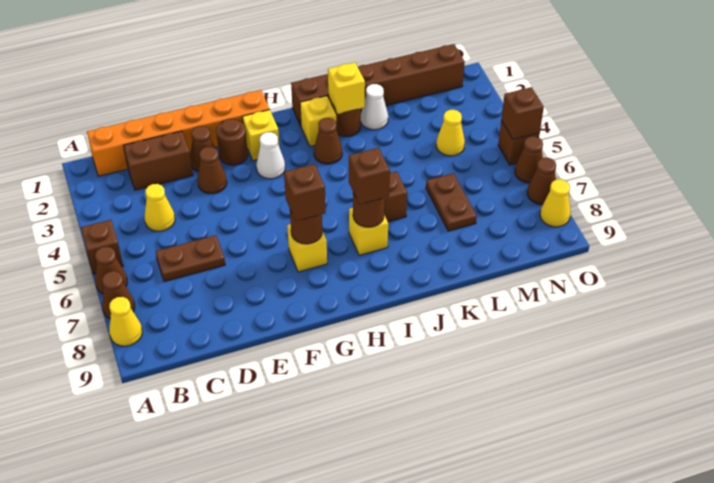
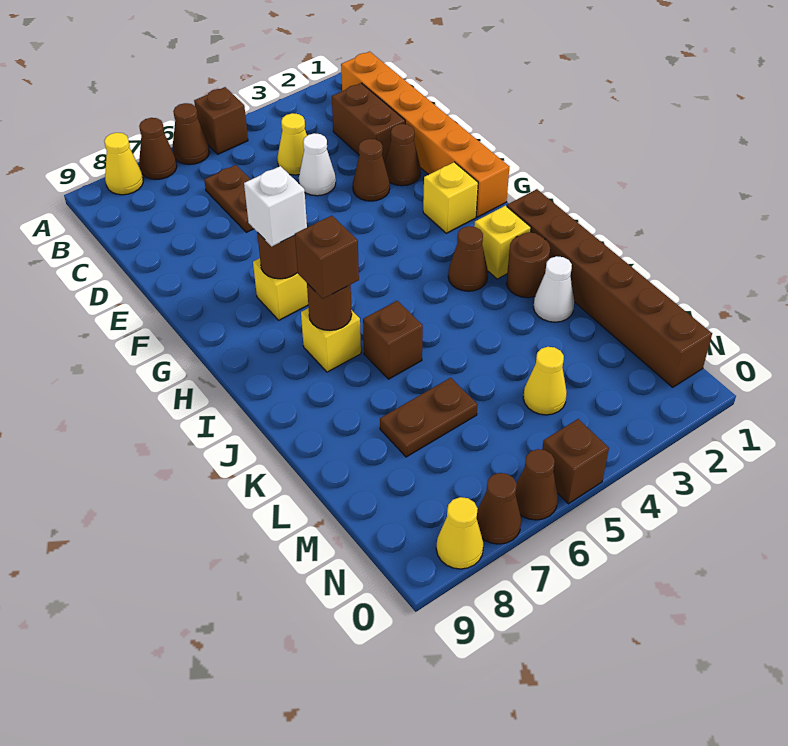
brown 1x1 round brick [216,119,248,165] -> none
white 1x1 cone [256,132,285,179] -> white 1x1 cone moved to [299,133,336,196]
brown 1x1 brick [284,164,326,221] -> white 1x1 brick [244,166,307,246]
yellow 1x1 brick [328,62,365,114] -> none
brown 1x1 brick [501,87,544,140] -> none

